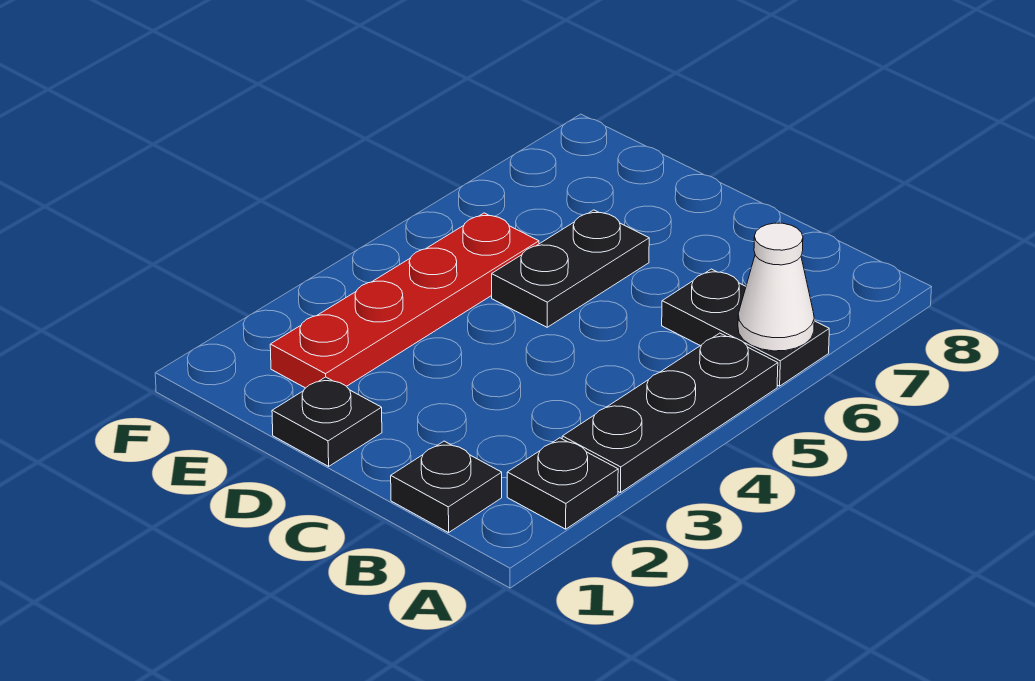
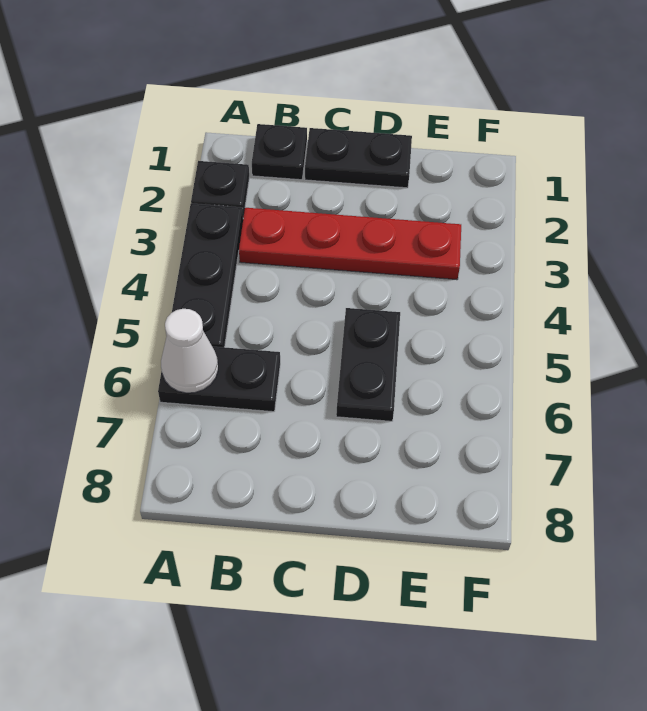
black 1x1 plate [272,377,382,466] -> black 1x2 plate [305,128,412,188]
red 1x4 plate [270,213,539,388] -> red 1x4 plate turned to [239,208,461,280]

